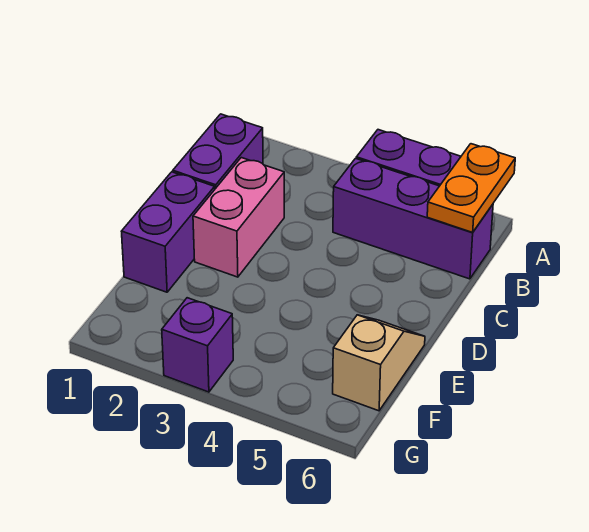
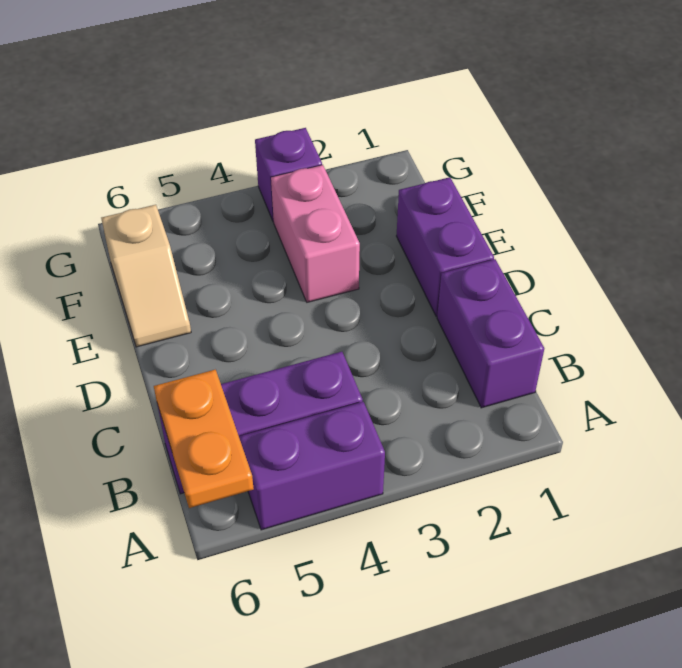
pink 1x2 brick [193,158,284,277] -> pink 1x2 brick moved to [271,165,360,302]

